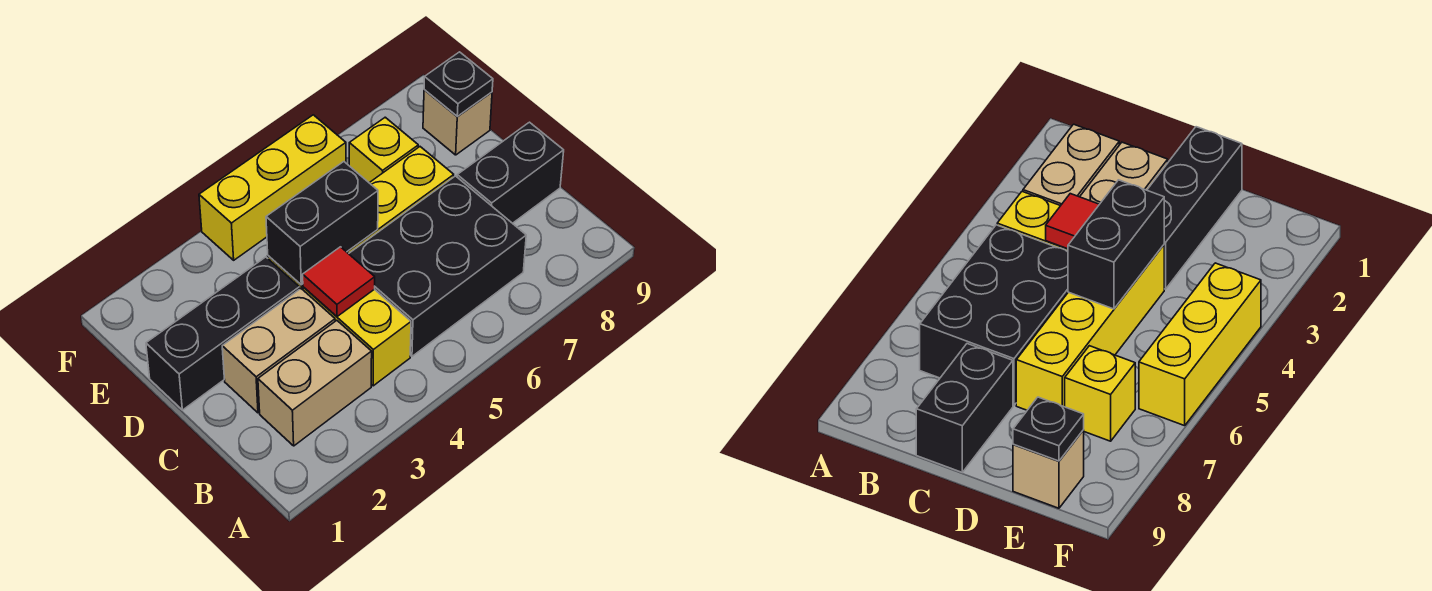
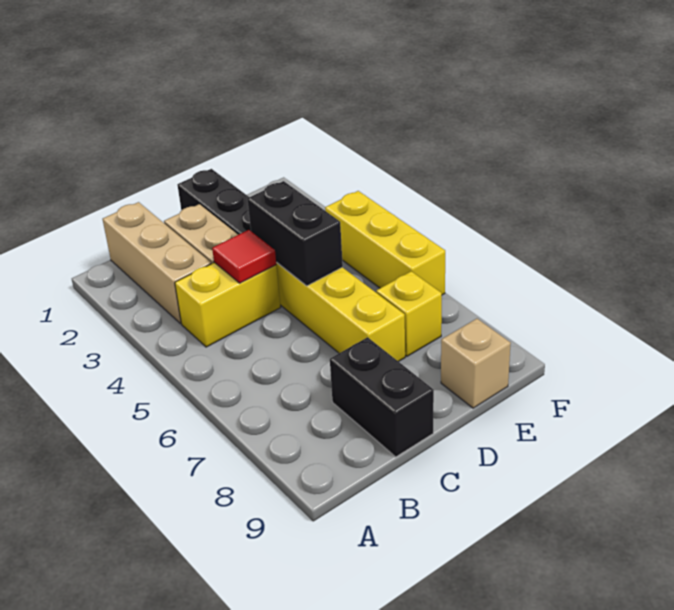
tan 1x2 brick [258,320,372,446] -> tan 1x3 brick [103,202,211,324]
black 2x3 brick [349,176,526,356] -> none
black 1x1 plate [424,52,493,116] -> none

